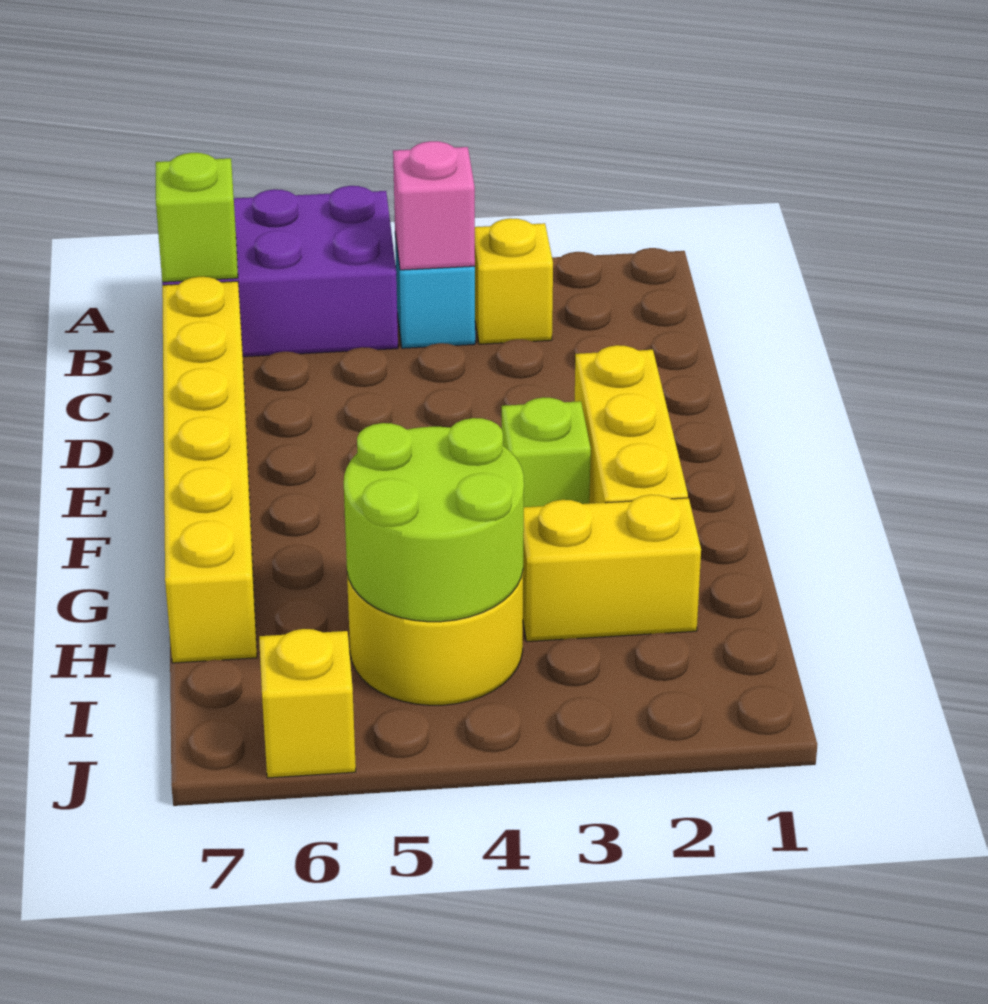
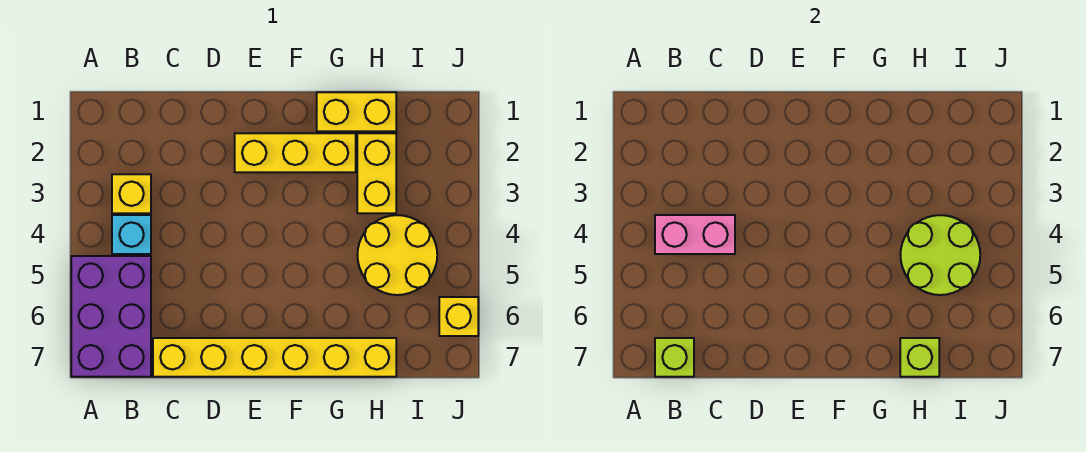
pink 1x1 brick [393,141,475,270] -> pink 1x2 brick [655,215,735,254]
lime 1x1 brick [502,397,591,507] -> lime 1x1 brick moved to [900,338,939,377]
none -> yellow 1x2 brick [317,92,396,131]

